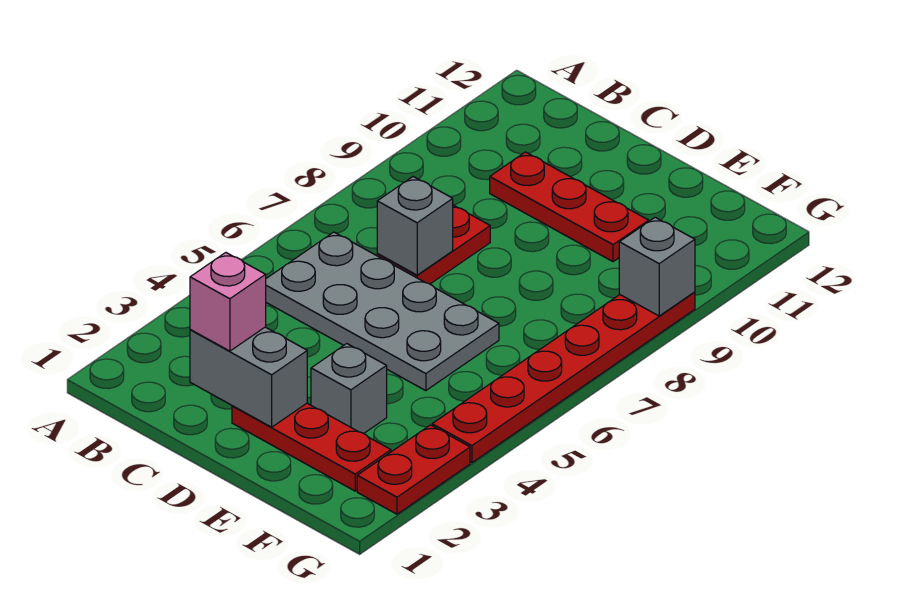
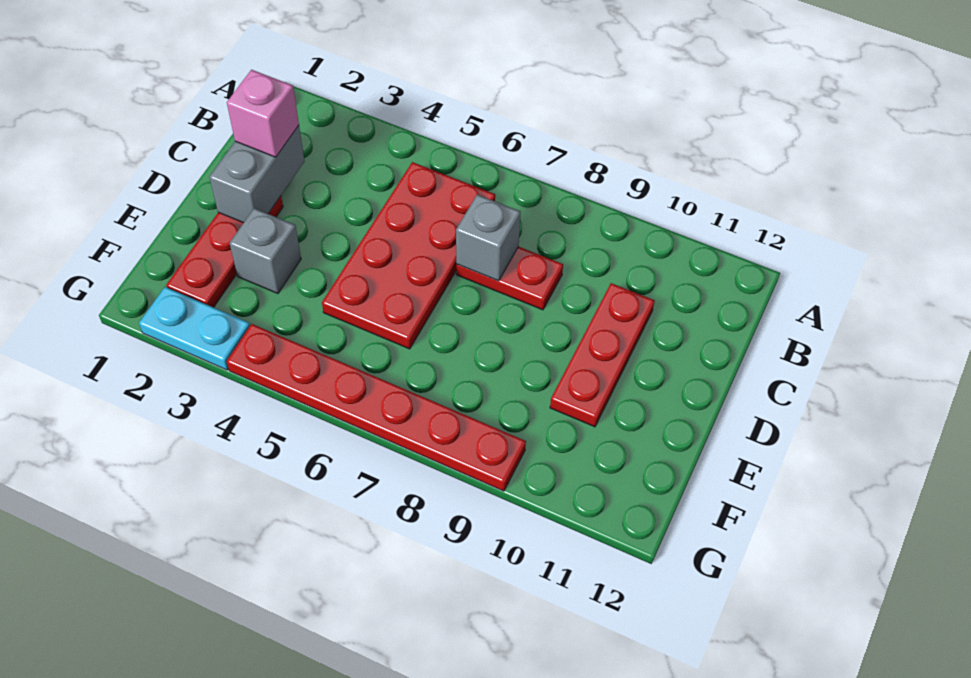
grey 2x4 plate [266,232,499,391] -> red 2x4 plate [322,162,495,349]
red 1x2 plate [357,425,470,514] -> cyan 1x2 plate [139,287,250,370]
grey 1x1 brick [619,217,695,316] -> none

